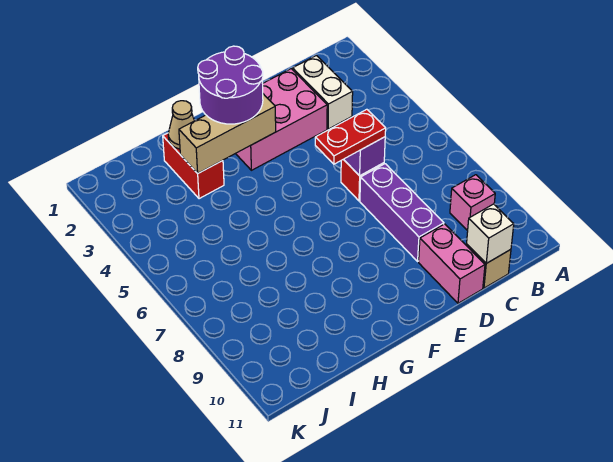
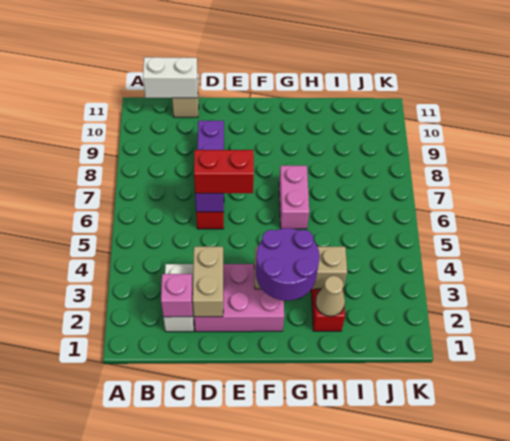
pink 1x1 brick [450,175,495,231] -> pink 1x1 brick moved to [161,274,193,317]
white 1x1 brick [467,204,514,263] -> white 1x2 brick [143,57,198,98]
none -> tan 1x2 brick [193,247,223,317]
red 1x2 plate [315,109,386,164] -> red 1x2 brick [194,150,254,194]
pink 1x2 brick [419,224,485,303] -> pink 1x2 brick moved to [279,166,309,229]

